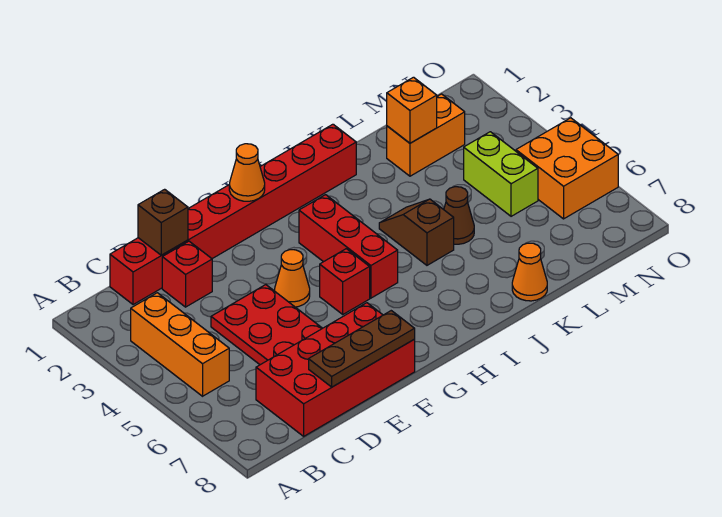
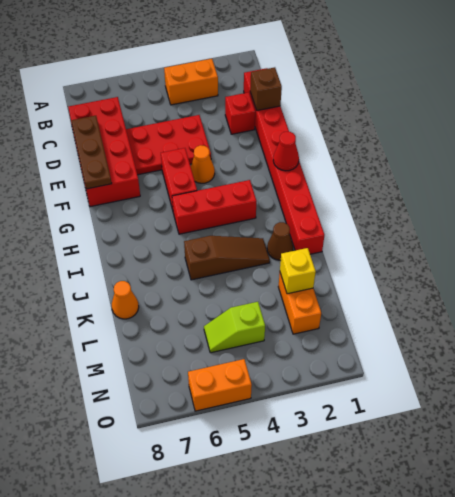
orange 1x3 brick [131,293,229,396] -> orange 1x2 brick [164,59,218,105]
orange 1x1 cone [229,144,265,201] -> red 1x1 cone [273,132,299,171]
red 1x1 brick [320,249,370,314] -> red 1x2 brick [161,148,197,210]
brown 1x2 slope [379,199,454,265] -> brown 1x3 slope [184,236,270,280]
brown 1x1 cone [444,187,474,244] -> brown 1x1 cone moved to [267,222,293,260]
orange 1x1 brick [387,77,437,143] -> yellow 1x1 brick [280,248,316,294]
lime 1x2 brick [464,132,538,216] -> lime 1x2 slope [204,302,265,353]
orange 2x2 brick [516,118,618,219] -> orange 1x2 brick [188,359,252,411]

